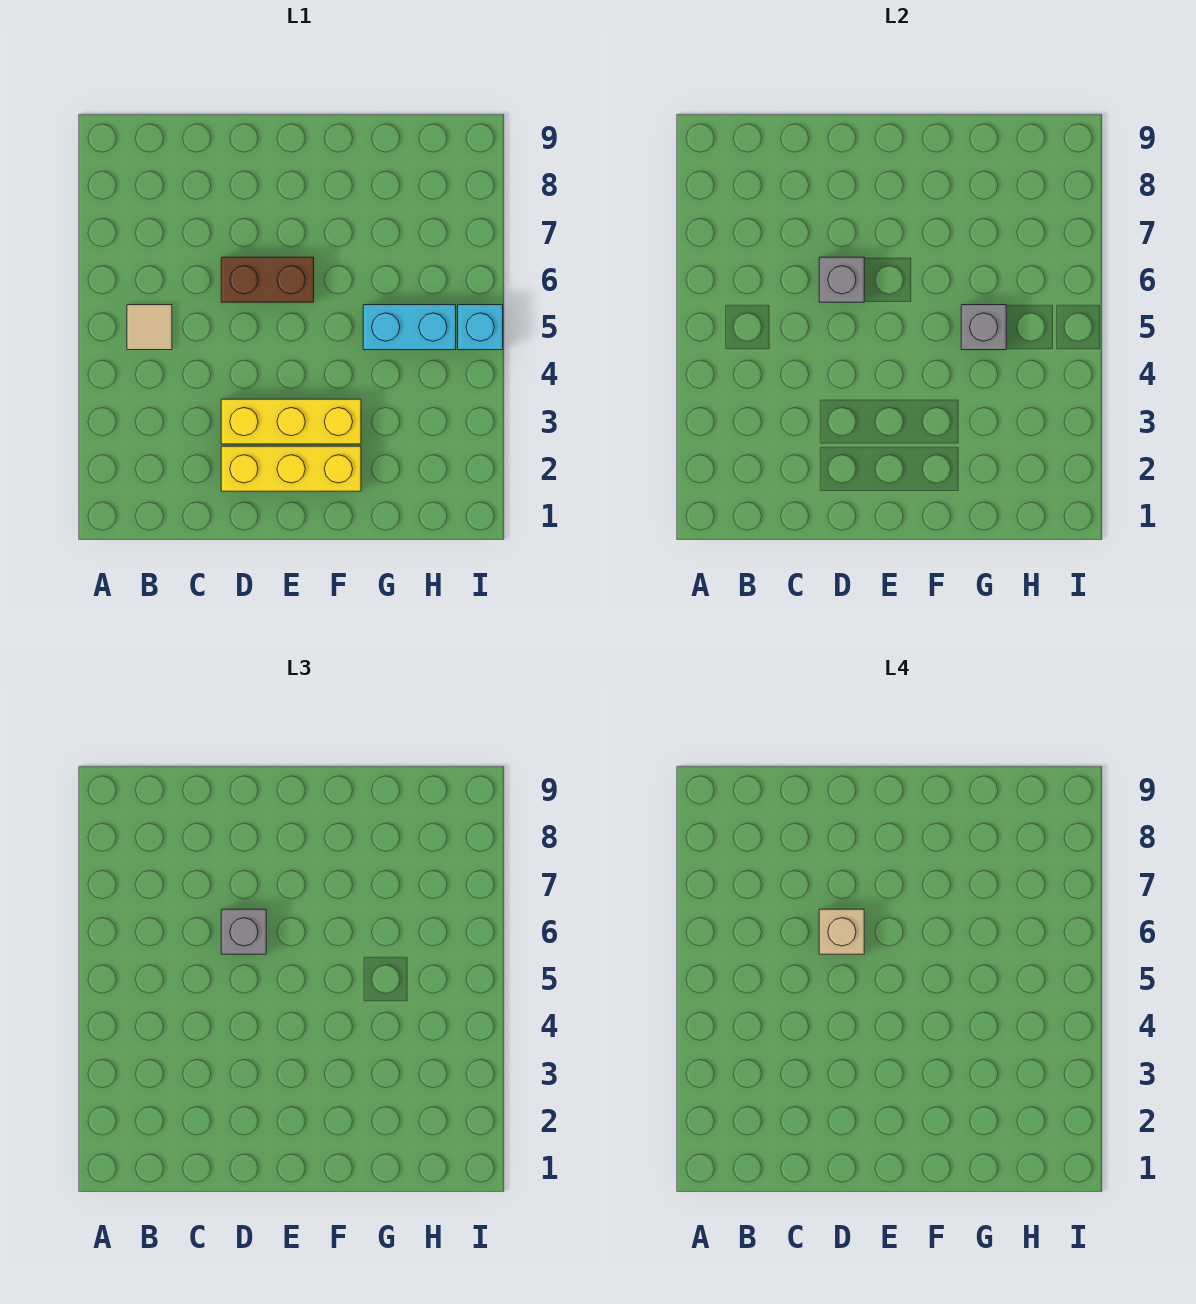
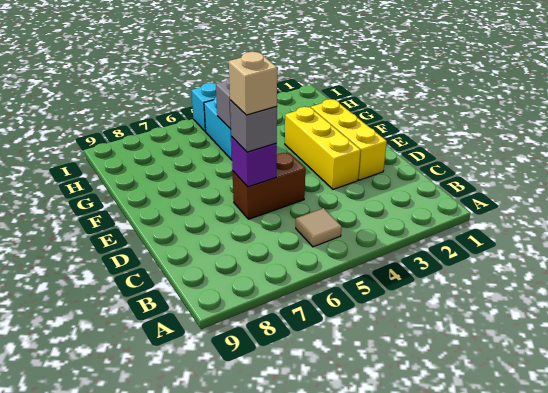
brown 1x2 brick [221,257,314,302] -> brown 1x2 brick turned to [233,153,305,219]
grey 1x1 brick [819,257,864,302] -> purple 1x1 brick [231,137,277,187]

